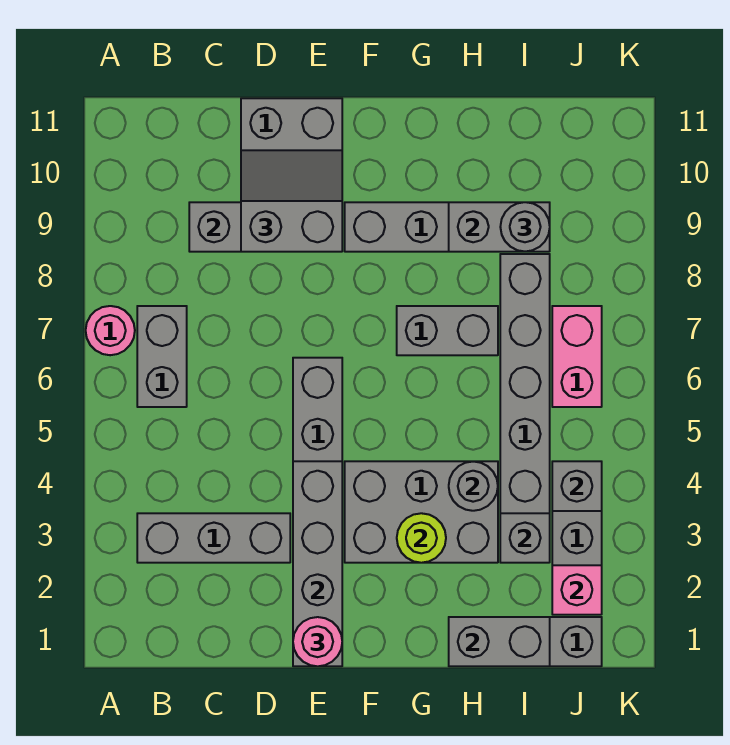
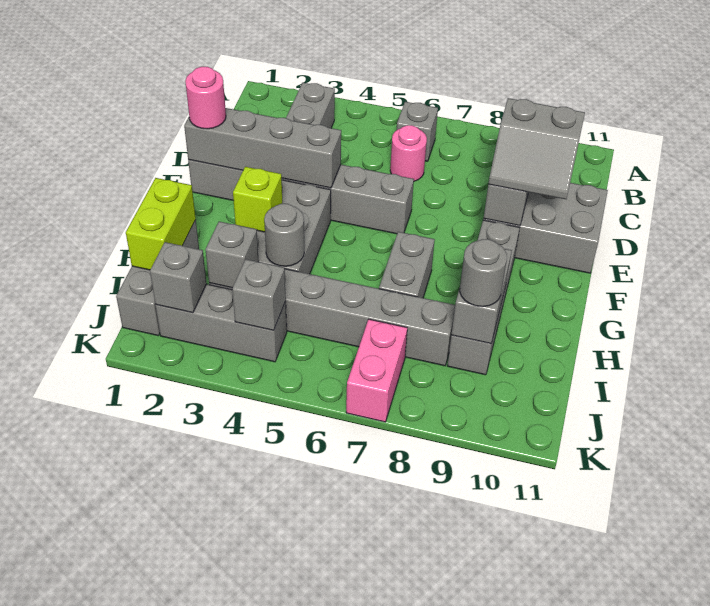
pink 1x1 round brick [86,306,135,355] -> pink 1x1 round brick moved to [390,125,427,181]
grey 1x2 brick [137,306,187,407] -> grey 1x1 brick [397,102,438,161]
grey 2x2 slope [241,150,342,252] -> grey 2x2 slope turned to [488,98,585,199]
lime 1x1 round brick [397,513,446,563] -> lime 1x1 brick [233,167,282,232]
grey 1x2 brick [449,617,550,666] -> lime 1x2 brick [126,178,196,270]
pink 1x1 brick [552,565,602,615] -> grey 1x1 brick [150,242,207,313]
pink 1x2 brick [552,306,602,407] -> pink 1x2 brick turned to [346,319,407,422]

